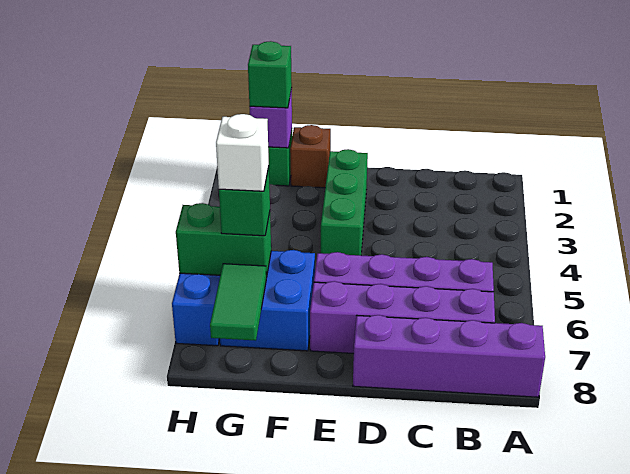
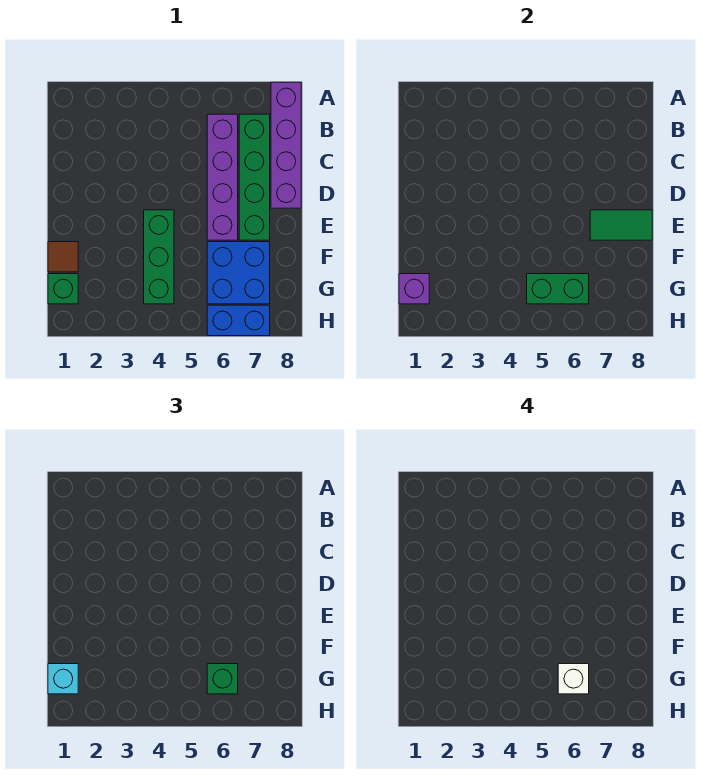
purple 1x4 brick [310,281,495,354] -> green 1x4 brick [239,114,270,240]
green 1x3 brick [321,149,368,255] -> green 1x3 brick turned to [144,210,174,304]
brown 1x1 brick [290,125,331,188] -> brown 1x1 tile [48,242,78,272]
green 1x1 brick [248,41,292,108] -> cyan 1x1 brick [48,664,78,694]
green 1x2 brick [176,203,271,278] -> green 1x2 brick turned to [527,274,589,304]
green 1x2 tile [210,264,266,341] -> green 1x2 tile moved to [590,210,652,240]

